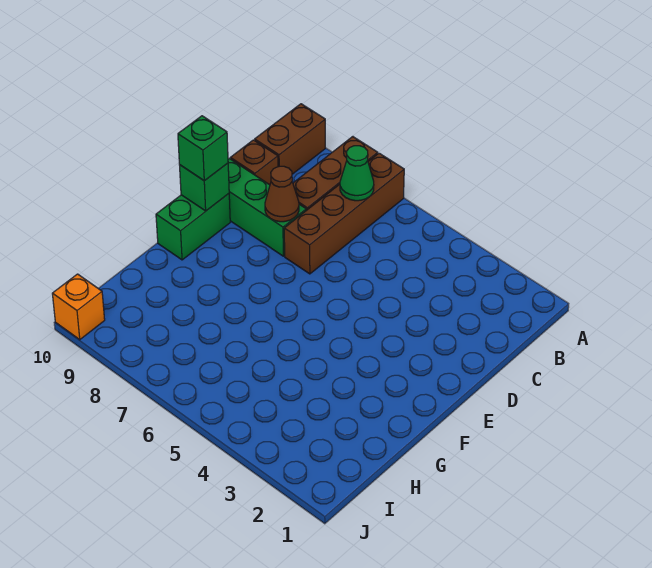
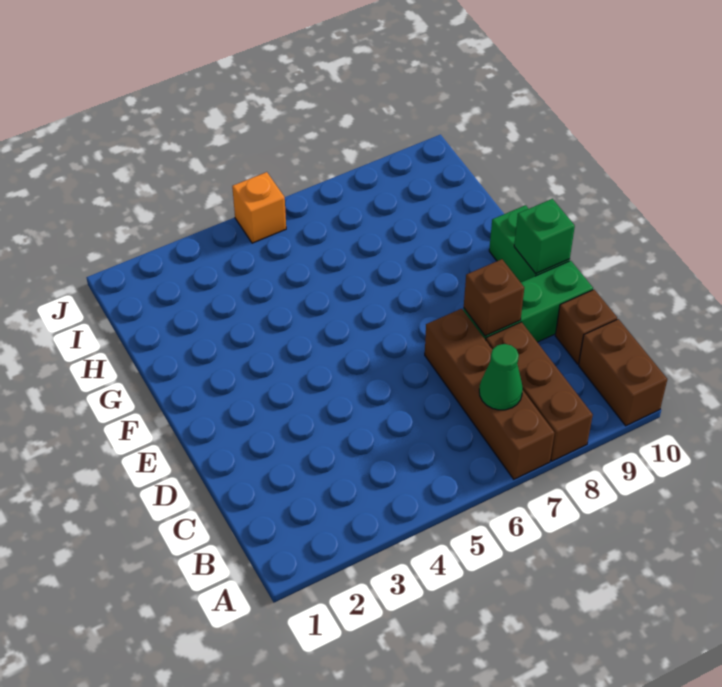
brown 1x1 cone [265,166,299,222] -> brown 1x1 brick [464,259,524,336]
green 1x1 brick [178,116,228,181] -> none
orange 1x1 brick [52,274,105,340] -> orange 1x1 brick moved to [232,172,286,243]

